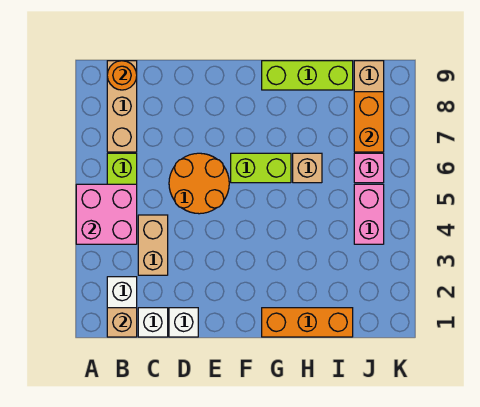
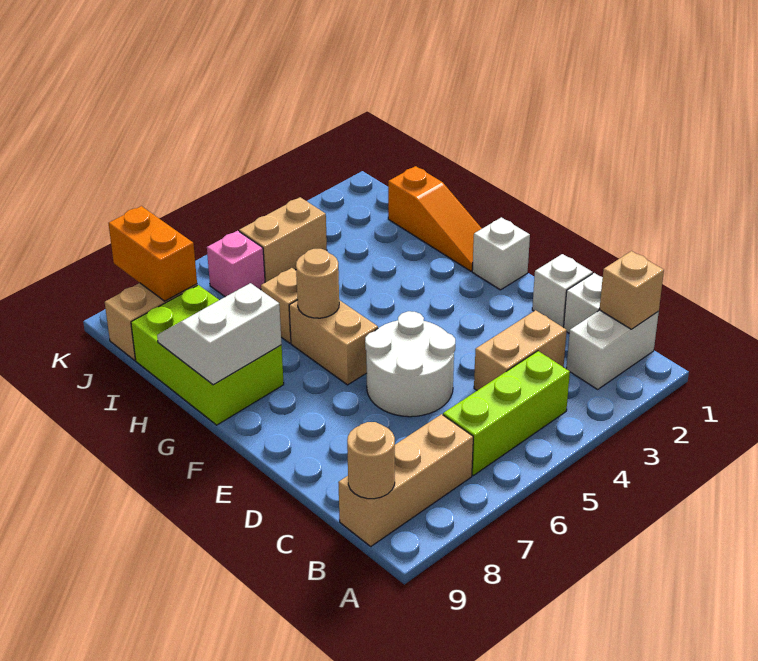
pink 2x2 brick [76,184,137,244] -> none
orange 1x1 round brick [107,61,137,90] -> tan 1x1 round brick [347,422,395,499]
orange 2x2 round brick [169,153,229,214] -> white 2x2 round brick [365,311,455,417]
none -> white 1x1 brick [472,217,530,290]
lime 1x2 brick [231,153,291,183] -> tan 1x2 brick [289,300,378,385]
orange 1x3 brick [262,308,353,337] -> orange 1x3 slope [388,166,482,271]
none -> tan 1x1 round brick [296,249,339,318]
none -> white 2x2 slope [157,283,282,385]
lime 1x3 brick [262,61,353,90] -> lime 2x3 brick [131,285,284,425]
pink 1x2 brick [354,184,384,244] -> tan 1x2 brick [239,197,327,283]
orange 1x2 brick [354,92,384,152] -> orange 1x2 brick turned to [109,206,197,301]

